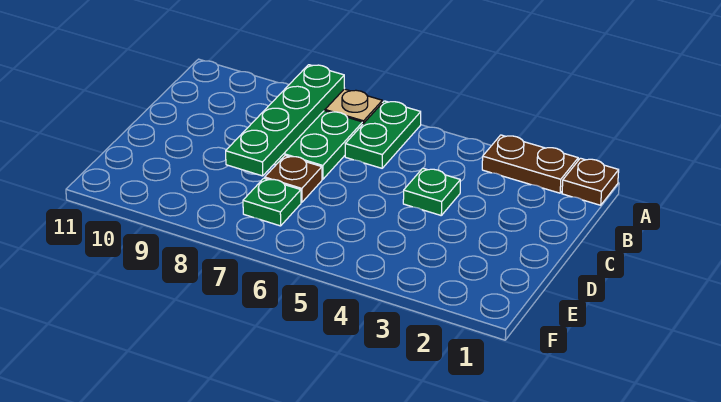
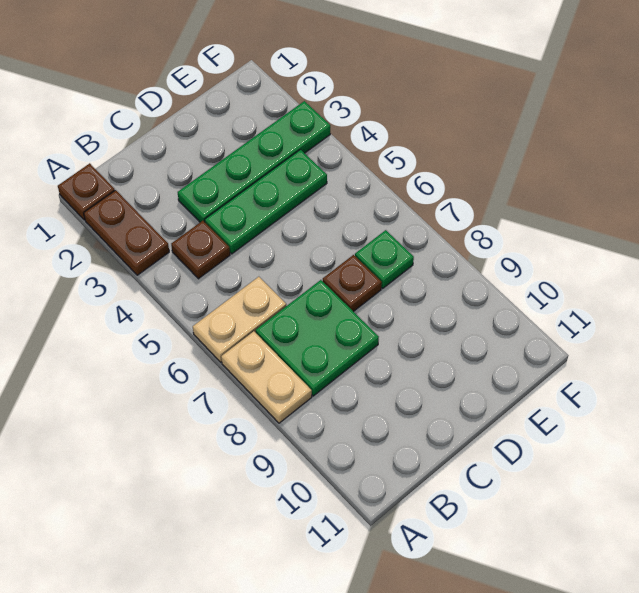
green 1x2 plate [345,101,421,168] -> tan 1x2 plate [193,277,286,362]
green 1x4 plate [226,65,345,176] -> green 1x4 plate moved to [178,101,330,222]
none -> brown 1x1 plate [171,221,230,279]
green 1x1 plate [403,168,460,215] -> green 1x3 plate [205,150,327,254]

